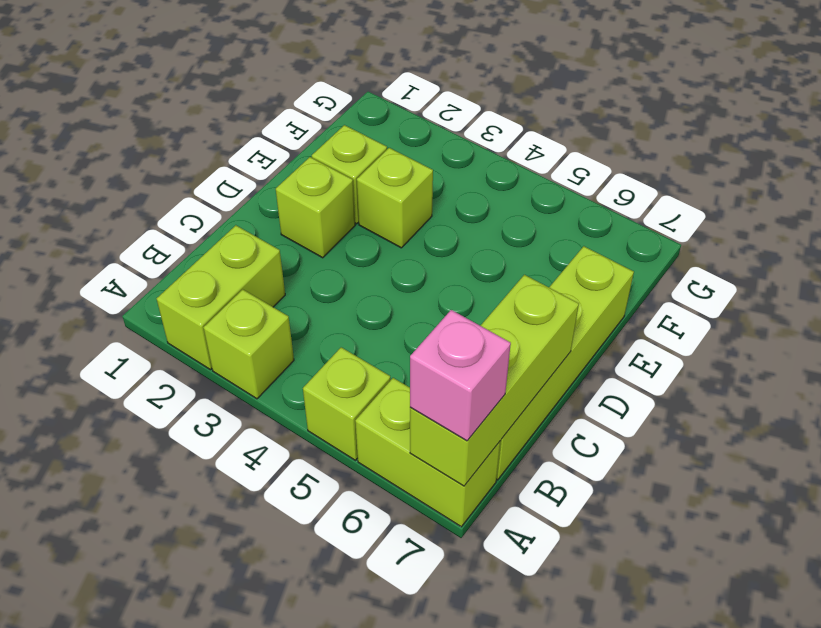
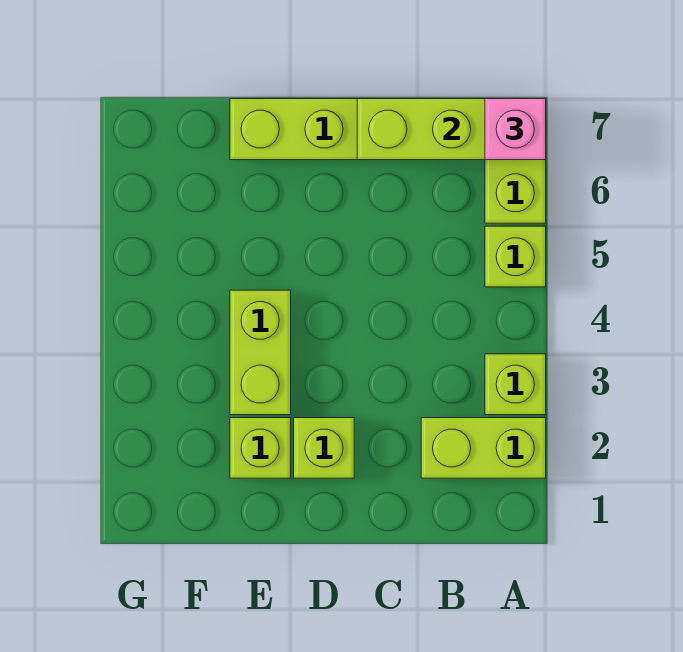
lime 1x1 brick [357,148,433,248] -> lime 1x2 brick [230,290,291,415]

